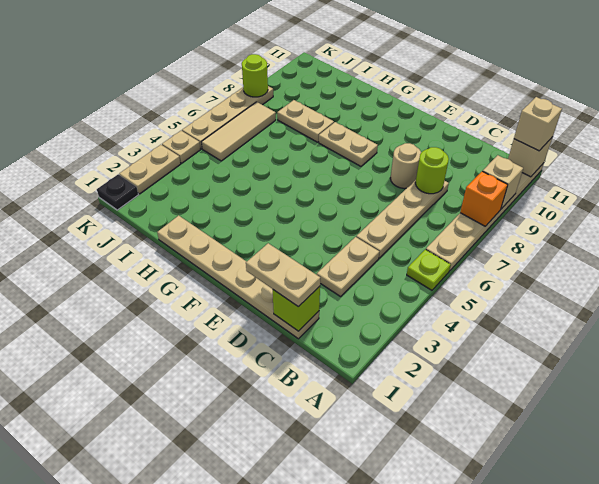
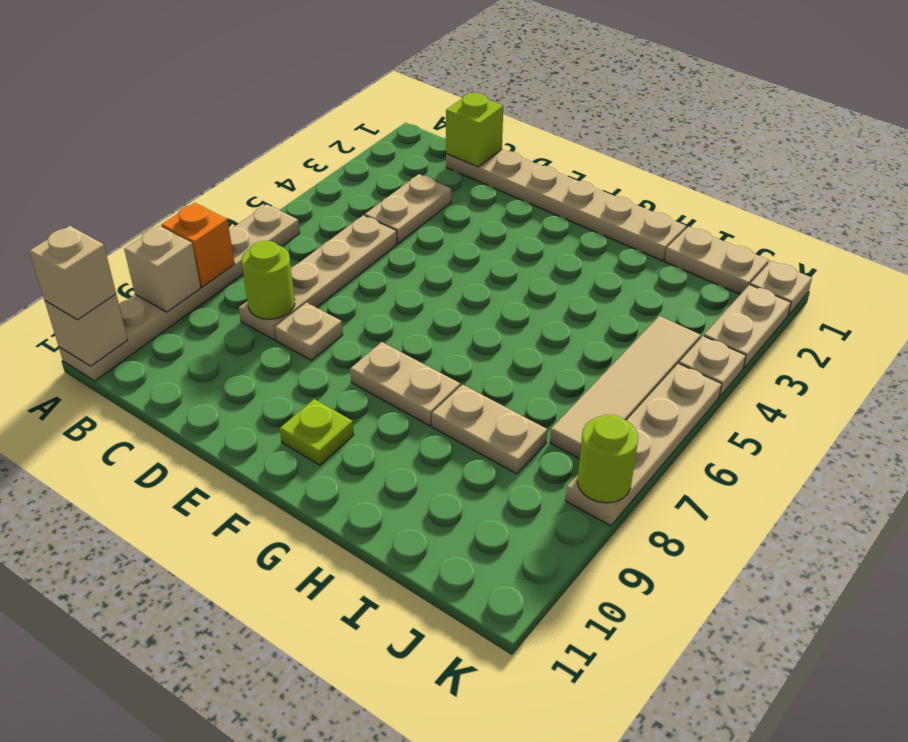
lime 1x1 plate [407,249,451,290] -> lime 1x1 plate moved to [280,399,354,465]
tan 1x2 plate [246,243,320,307] -> tan 1x2 plate moved to [665,227,769,294]
tan 1x1 round brick [390,143,421,189] -> tan 1x1 plate [275,303,343,360]
tan 1x3 tile [202,102,276,161] -> tan 1x4 tile [550,316,701,459]
black 1x1 plate [97,174,138,210] -> tan 1x1 plate [750,261,812,315]

